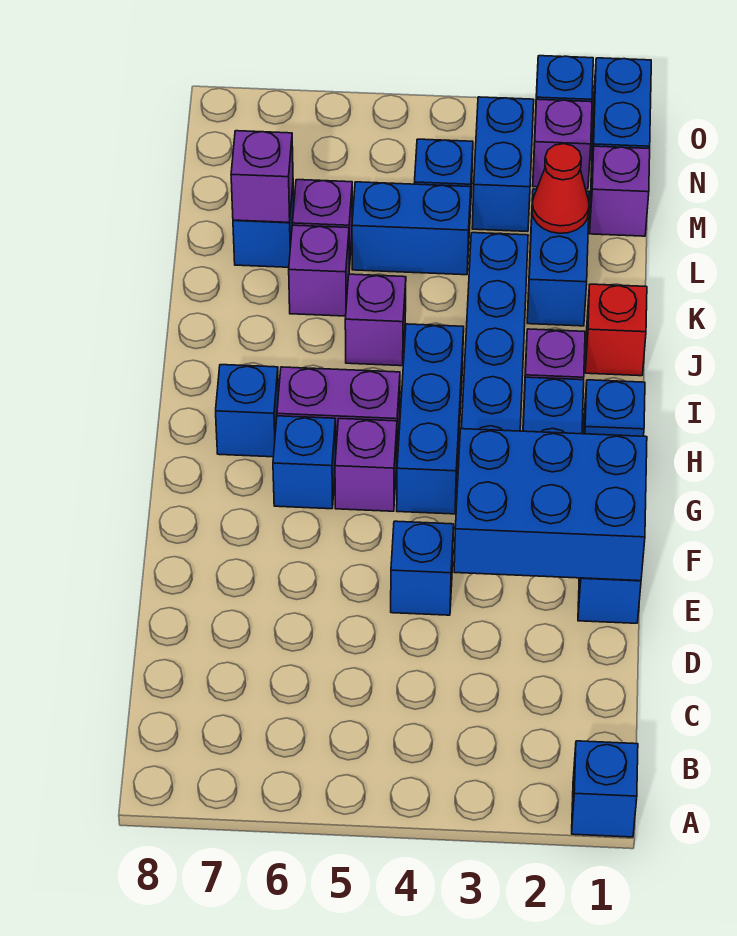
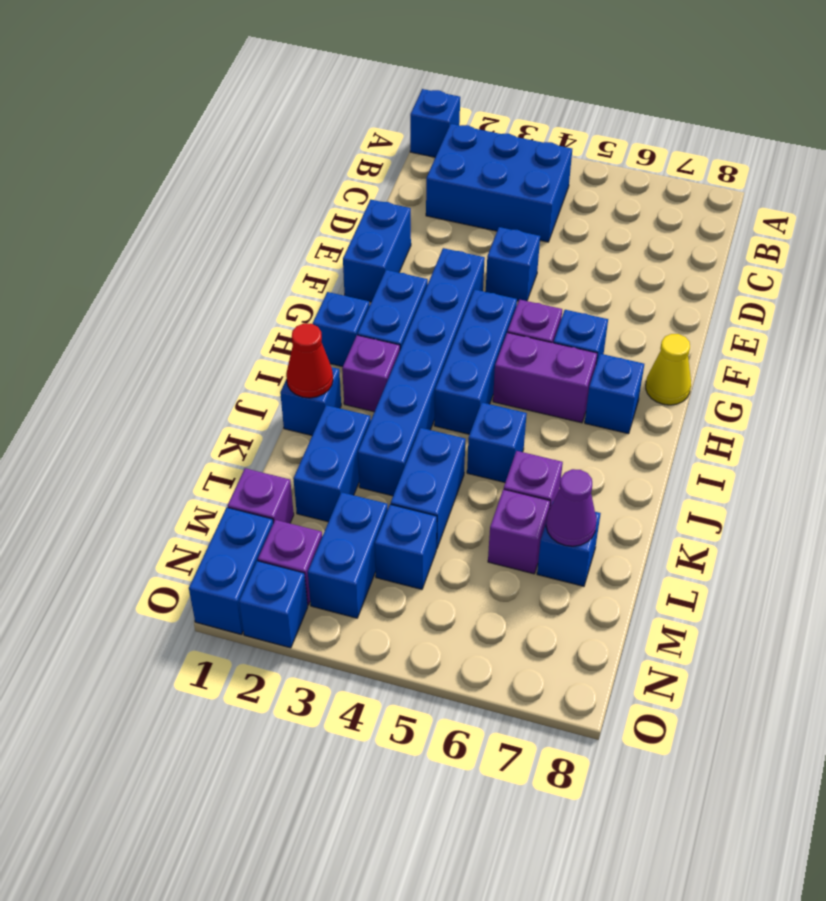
blue 2x3 brick [454,429,647,581] -> blue 2x3 brick moved to [426,124,572,242]
none -> yellow 1x1 cone [646,334,691,405]
red 1x1 brick [585,284,647,376] -> blue 1x1 brick [280,367,341,435]
purple 1x1 brick [345,274,406,366] -> blue 1x1 brick [467,403,527,482]
red 1x1 cone [532,144,589,233] -> red 1x1 cone moved to [286,323,333,398]
blue 1x2 brick [352,182,471,275] -> blue 1x2 brick turned to [391,428,466,549]
purple 1x1 brick [231,131,293,222] -> purple 1x1 cone [546,469,597,546]

